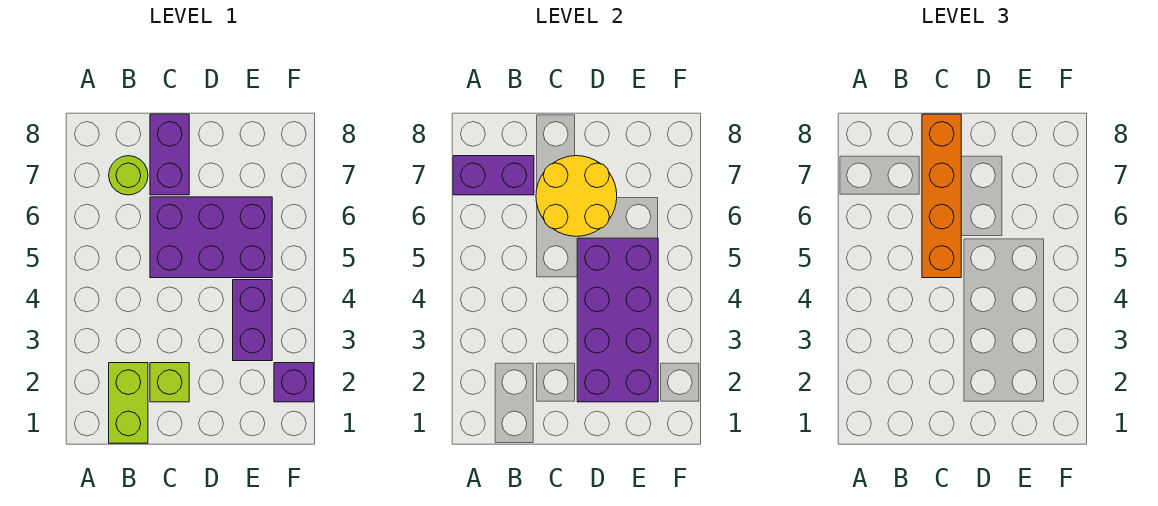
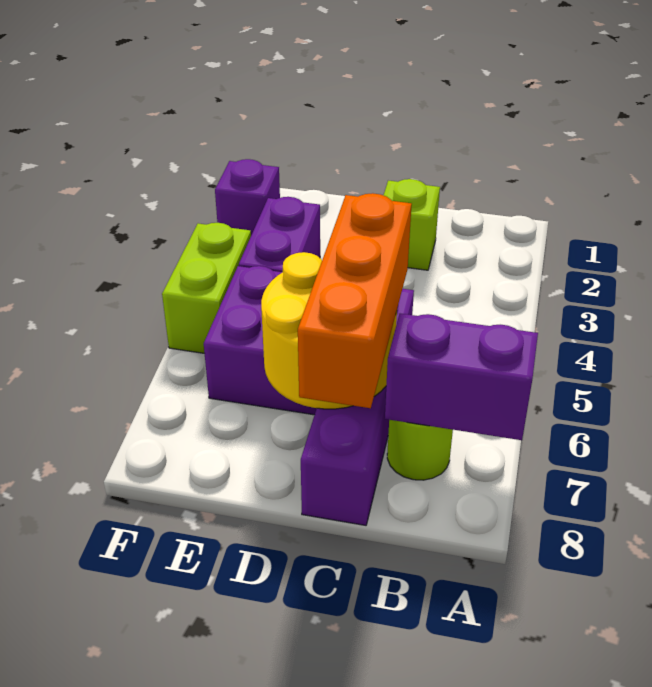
lime 1x2 brick [109,363,148,443] -> lime 1x2 brick moved to [162,223,251,353]
orange 1x4 brick [922,114,961,278] -> orange 1x3 brick [298,193,412,408]
purple 2x4 brick [577,238,658,402] -> none

